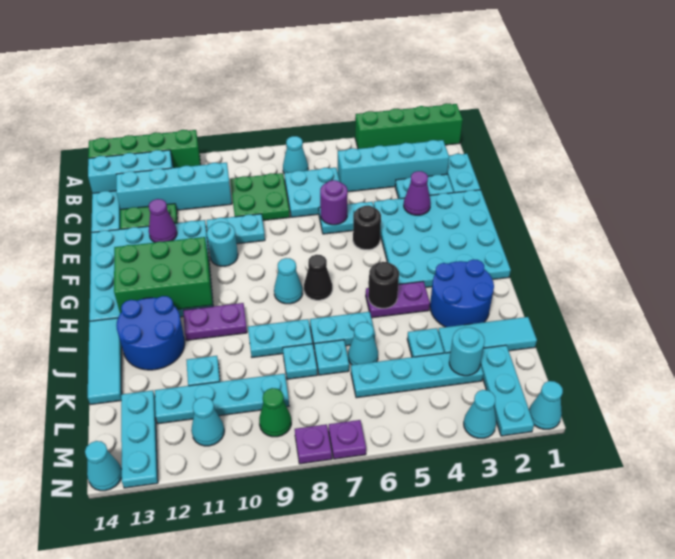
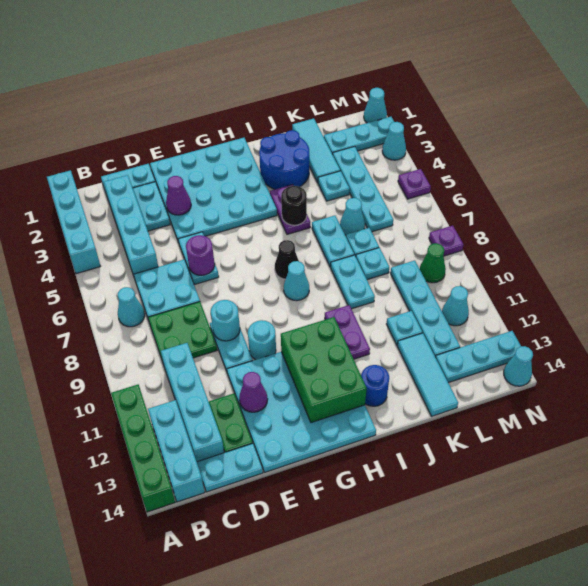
green 1x4 brick [355,103,463,149] -> cyan 1x4 brick [47,170,100,274]
black 1x1 round brick [353,206,381,250] -> none
blue 2x2 round brick [116,296,185,370] -> blue 1x1 round brick [361,365,389,406]
cyan 1x3 tile [88,318,122,405] -> cyan 1x3 tile turned to [397,333,458,416]
cyan 1x1 round brick [449,327,485,376] -> cyan 1x1 round brick moved to [211,300,240,341]
purple 1x1 plate [329,420,366,459] -> purple 1x1 plate moved to [398,169,431,199]

